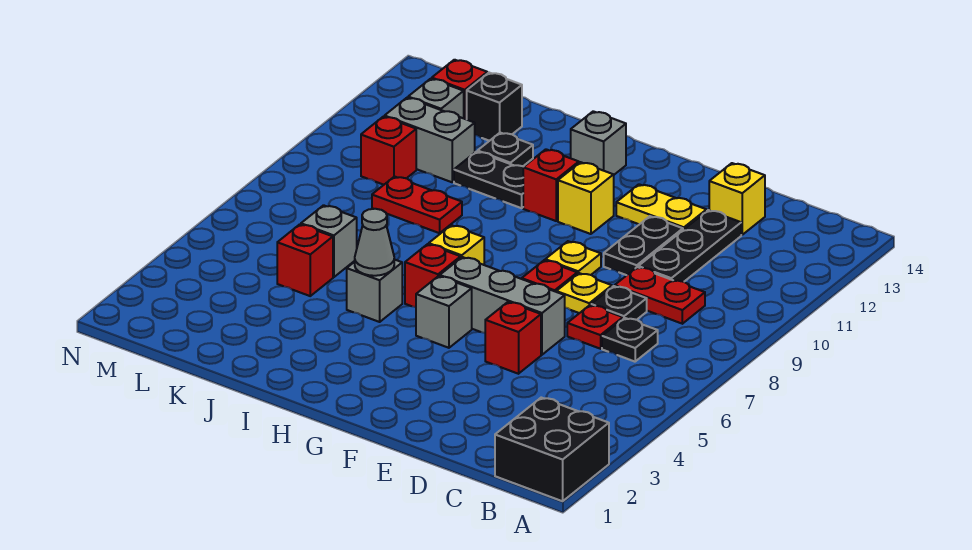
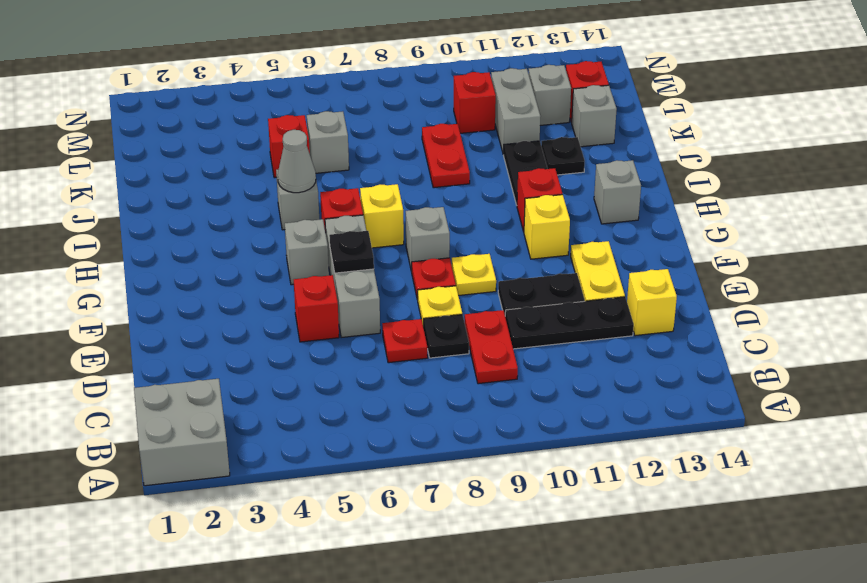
black 2x2 brick [495,398,609,501] -> grey 2x2 brick [134,379,230,486]
black 1x1 plate [602,318,658,362] -> black 1x1 plate moved to [329,231,374,273]
none -> grey 1x1 brick [406,207,450,272]
black 1x1 brick [467,73,522,141] -> grey 1x1 brick [572,85,617,147]

